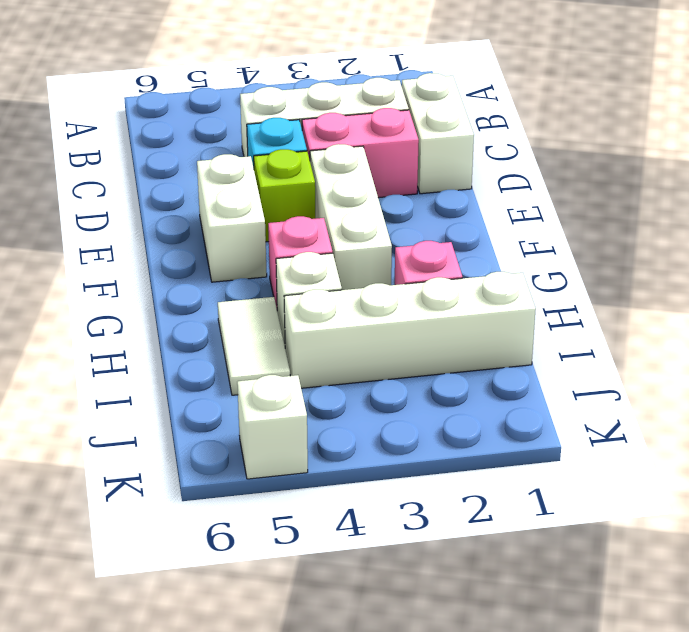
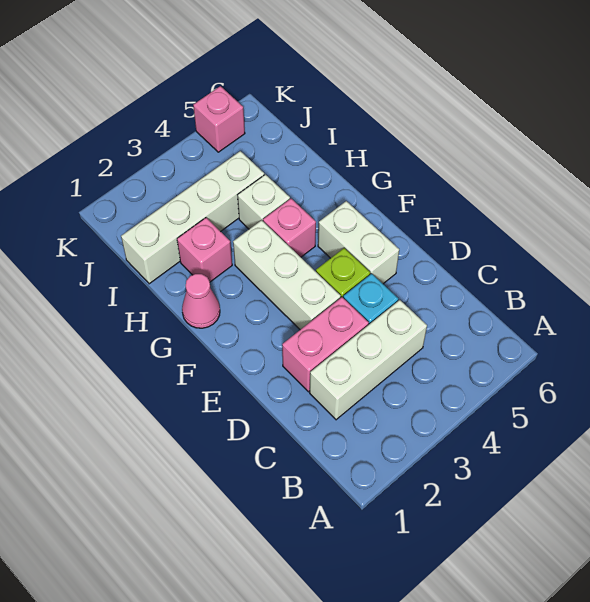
white 1x2 brick [402,73,474,194] -> none
none -> pink 1x1 cone [182,274,220,328]
white 1x2 tile [218,297,290,395] -> none
white 1x1 brick [237,375,308,479] -> pink 1x1 brick [193,86,245,152]

